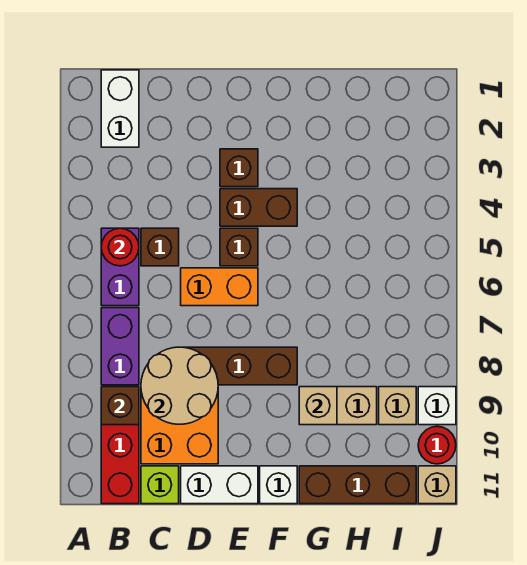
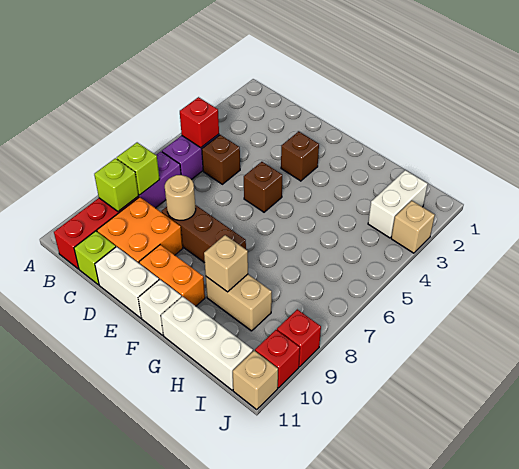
white 1x2 brick [101,70,139,147] -> white 1x2 brick moved to [368,170,428,238]
red 1x1 round brick [101,228,139,266] -> red 1x1 brick [180,97,219,148]
none -> lime 1x1 brick [117,142,160,195]
brown 1x1 brick [101,387,139,425] -> lime 1x1 brick [94,158,139,212]
tan 2x2 round brick [141,347,218,424] -> tan 1x1 round brick [165,175,196,220]
orange 1x2 brick [181,268,258,306] -> orange 1x2 brick moved to [139,245,205,306]
brown 1x2 brick [220,189,297,226] -> none
brown 1x3 brick [299,466,416,504] -> white 1x3 brick [161,296,253,390]
tan 1x1 brick [379,387,416,425] -> tan 1x1 brick moved to [391,201,435,253]
white 1x1 brick [418,387,456,425] -> red 1x1 brick [277,309,321,367]
red 1x1 round brick [418,426,456,464] -> red 1x1 brick [255,330,300,388]

